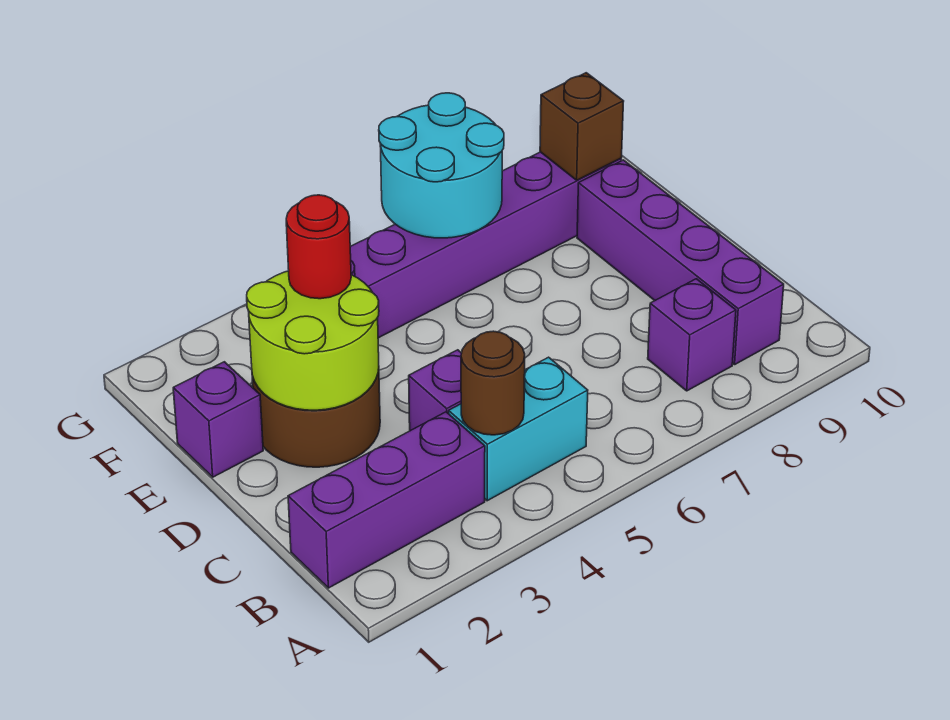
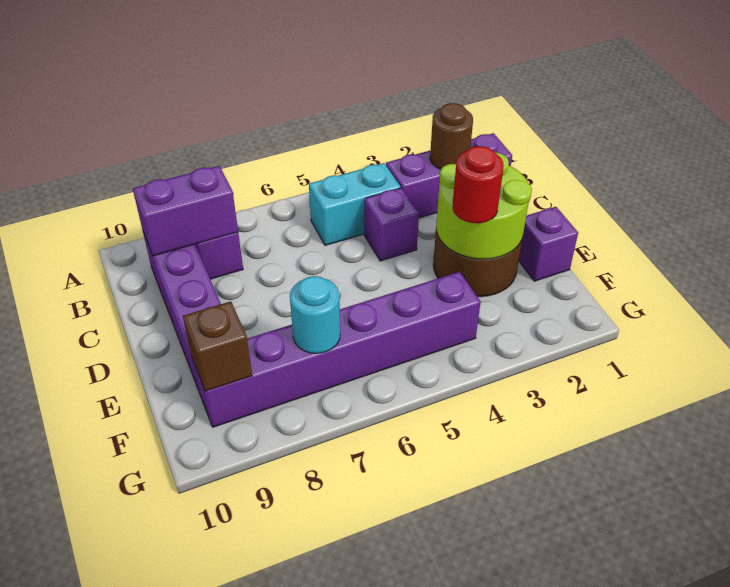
brown 1x1 round brick [461,331,525,435] -> brown 1x1 round brick moved to [430,103,473,169]
none -> purple 1x2 brick [133,166,238,256]
cyan 2x2 round brick [379,93,504,238] -> cyan 1x1 round brick [290,276,340,353]

